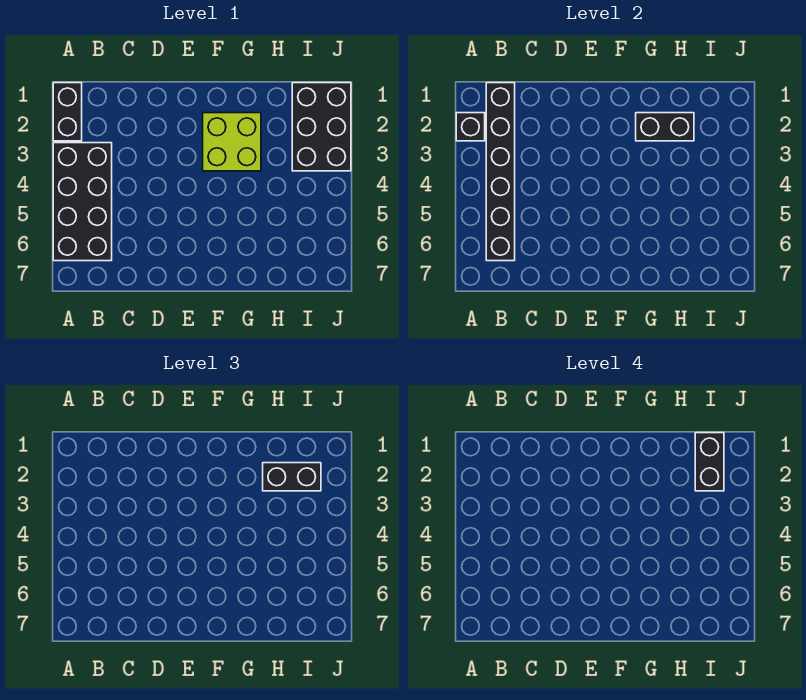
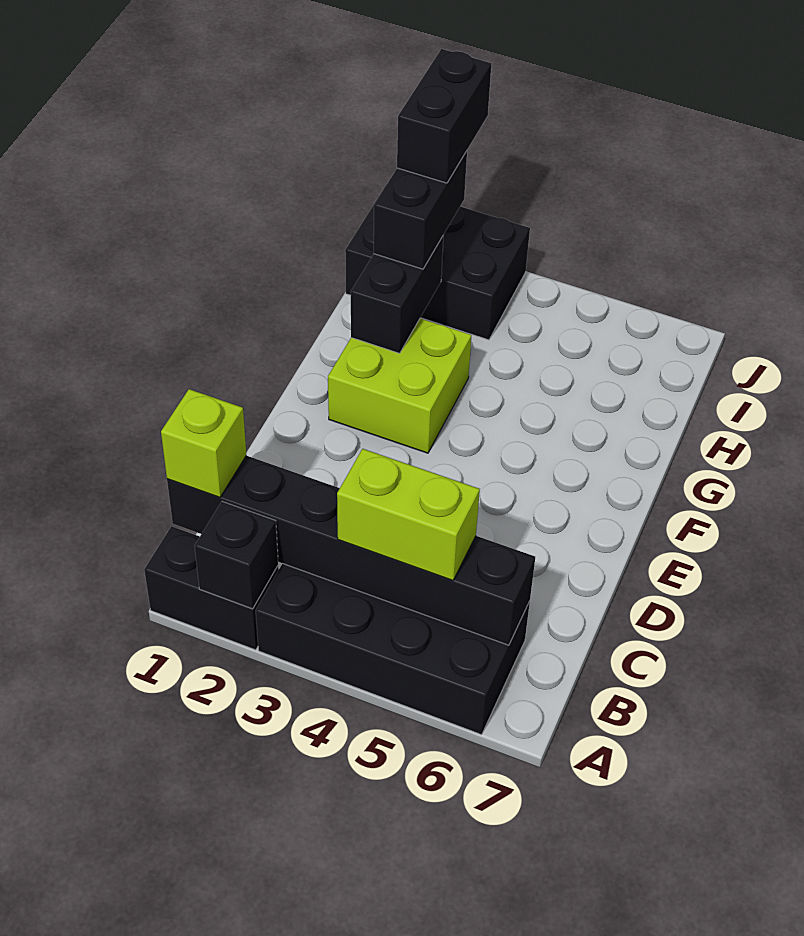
none -> lime 1x1 brick [161,389,246,497]
none -> lime 1x2 brick [337,449,480,580]
black 1x2 brick [695,433,724,491] -> black 1x2 brick turned to [397,49,491,183]

